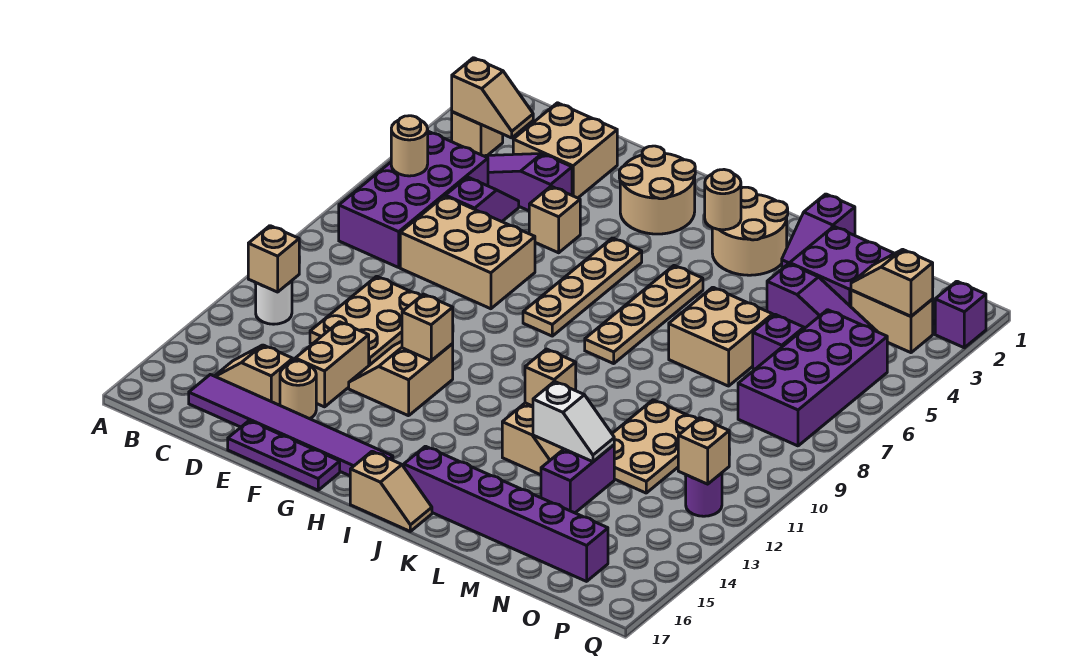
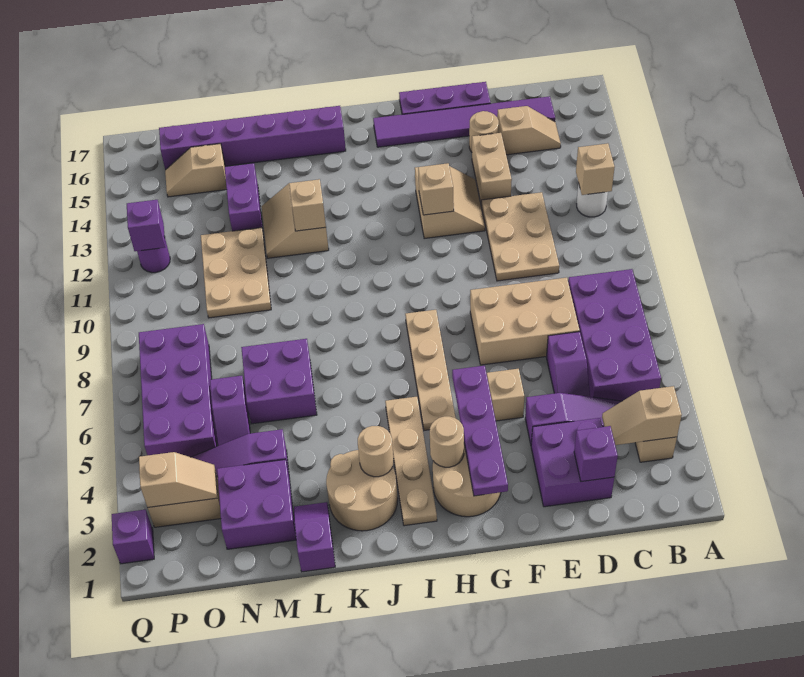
tan 1x1 round brick [391,116,428,176] -> tan 1x1 round brick moved to [430,416,464,467]
tan 2x2 brick [513,103,618,198] -> purple 2x2 brick [531,418,614,507]
none -> purple 1x1 brick [574,426,618,482]
none -> purple 1x4 plate [452,366,508,496]
tan 1x2 slope [350,451,432,531] -> tan 1x2 slope moved to [165,144,227,197]
tan 1x4 plate [585,266,703,364] -> tan 1x4 plate moved to [385,397,437,526]
tan 2x2 brick [669,287,773,386] -> purple 2x2 brick [241,339,317,424]
white 1x2 slope [533,381,614,462] -> none
tan 1x1 brick [678,418,729,484] -> purple 1x1 brick [127,200,165,251]

